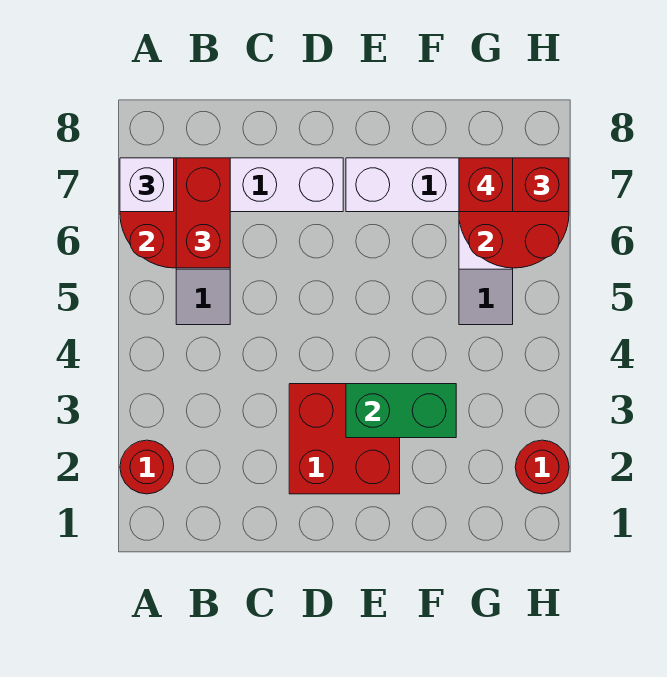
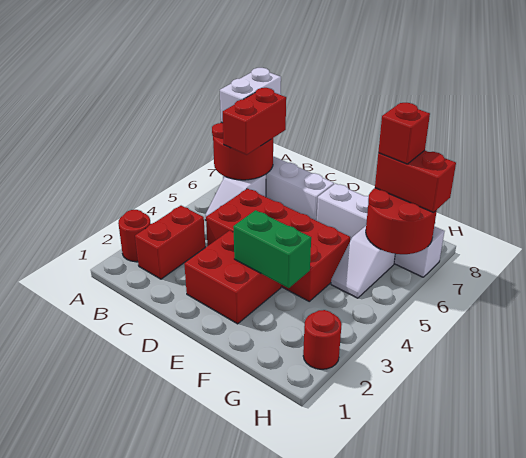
white 1x1 brick [120,158,174,212] -> white 1x2 brick [220,68,281,123]
none -> red 1x2 brick [135,206,205,279]
none -> red 2x4 brick [206,189,350,301]

